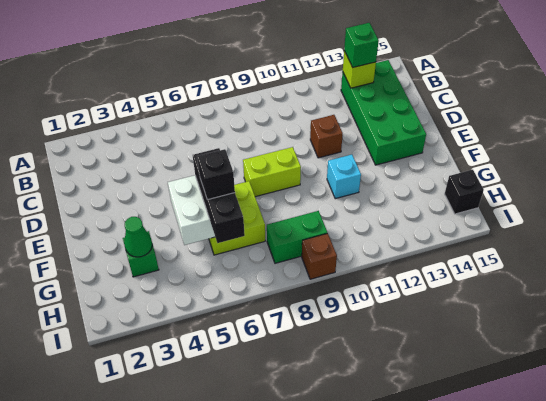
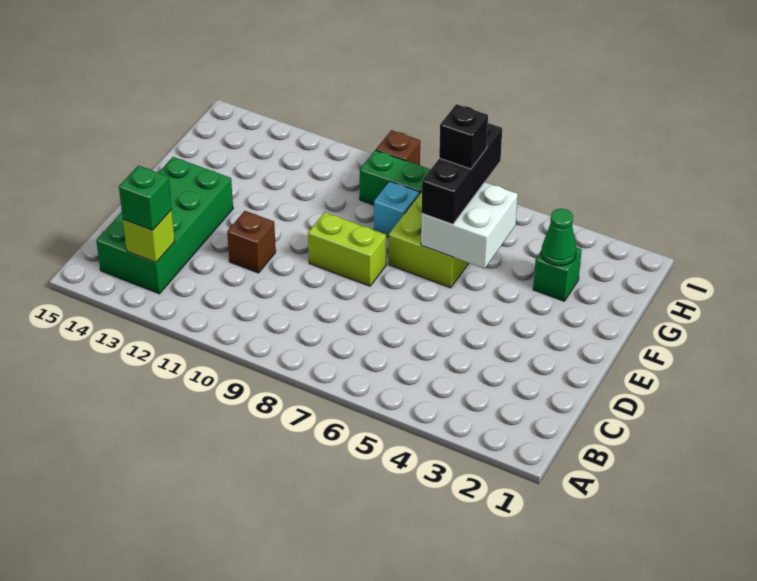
cyan 1x1 brick [327,154,361,199] -> cyan 1x1 brick moved to [374,181,419,237]
black 1x1 brick [445,170,484,214] -> none

